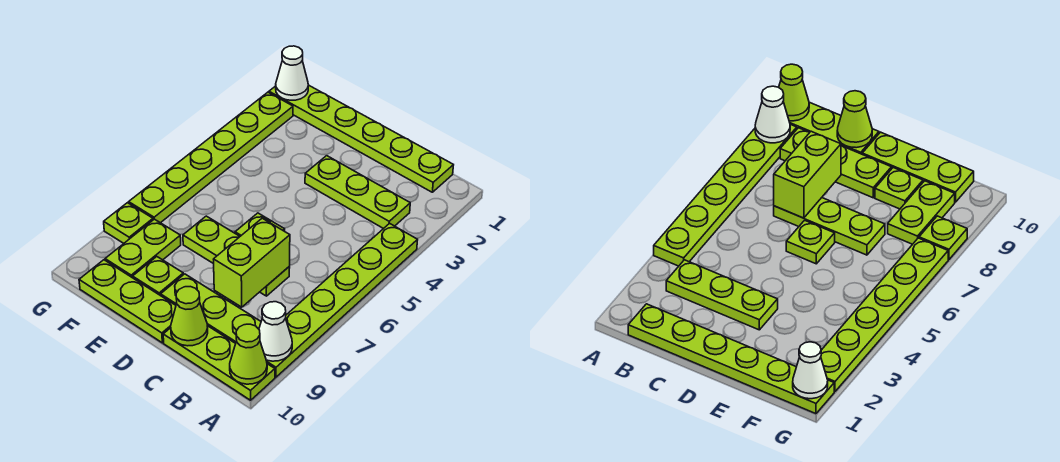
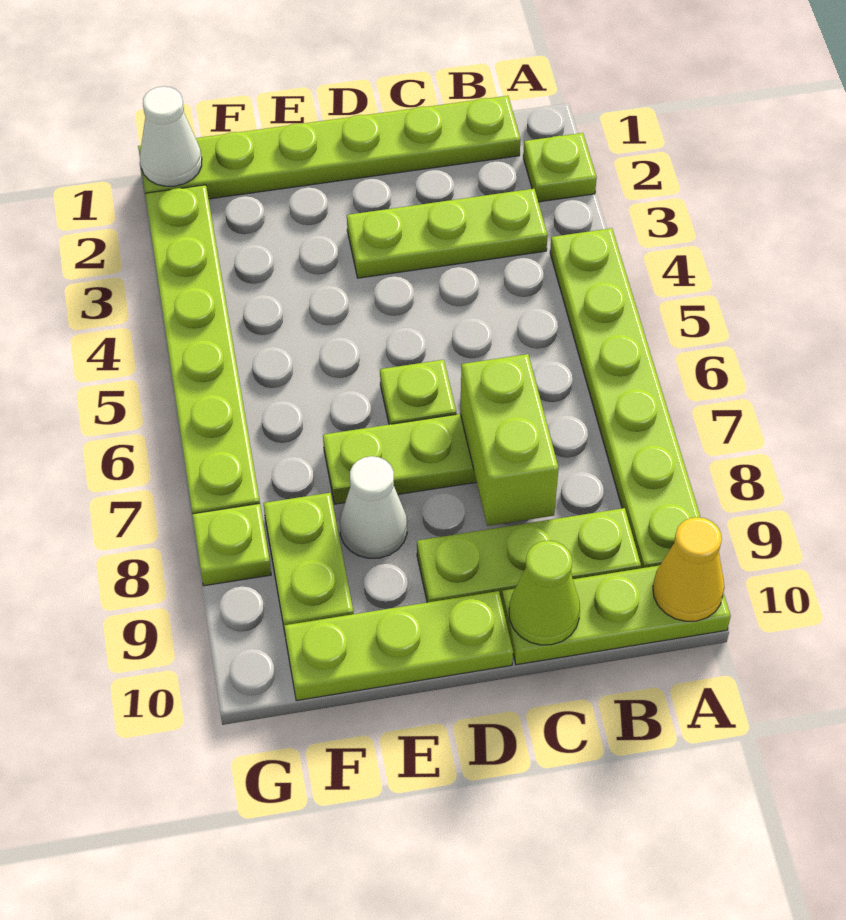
white 1x1 cone [259,302,292,361] -> white 1x1 cone moved to [340,456,407,558]
lime 1x1 cone [230,324,267,384] -> yellow 1x1 cone [653,517,725,621]
lime 1x1 plate [133,257,183,296] -> lime 1x1 plate moved to [523,133,597,202]

